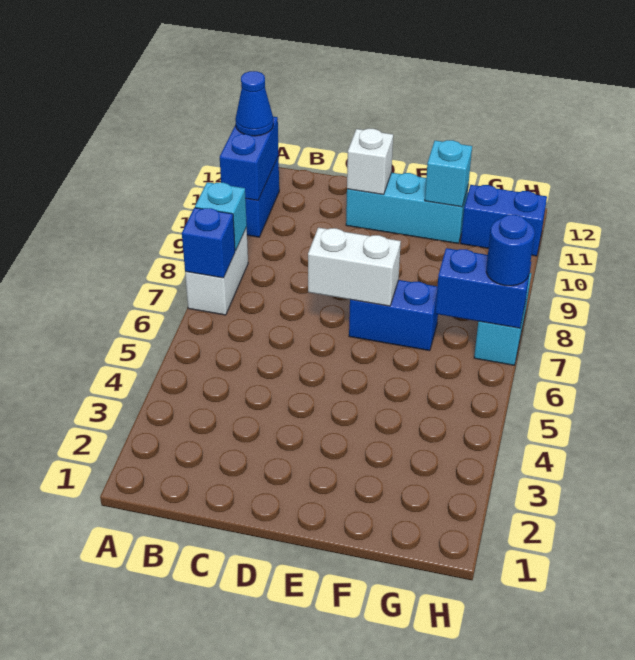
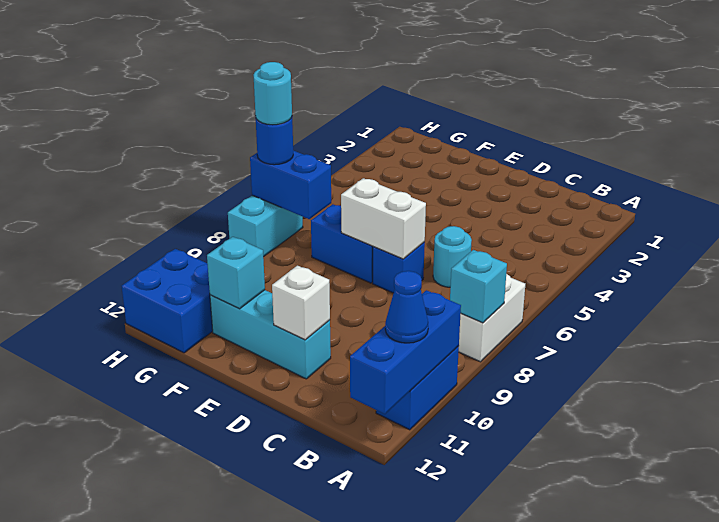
blue 1x1 brick [182,208,235,278] -> blue 1x1 brick moved to [373,242,425,293]
blue 1x2 brick [220,117,279,200] -> blue 1x3 brick [350,290,461,414]
none -> cyan 1x1 round brick [433,226,472,287]
blue 1x2 brick [461,185,547,256] -> blue 2x2 brick [122,249,213,353]
none -> cyan 1x1 round brick [254,62,292,125]

